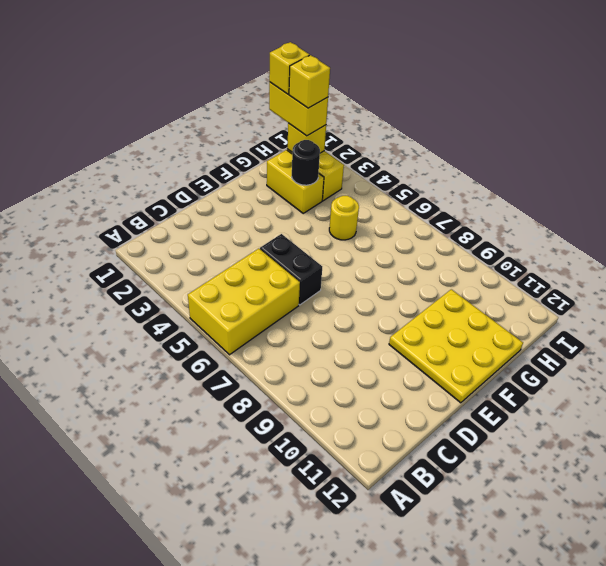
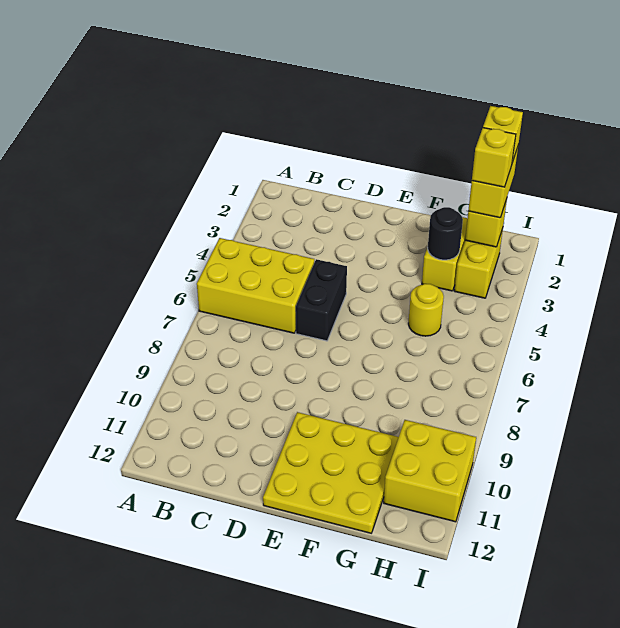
none -> yellow 2x2 brick [384,420,476,522]

